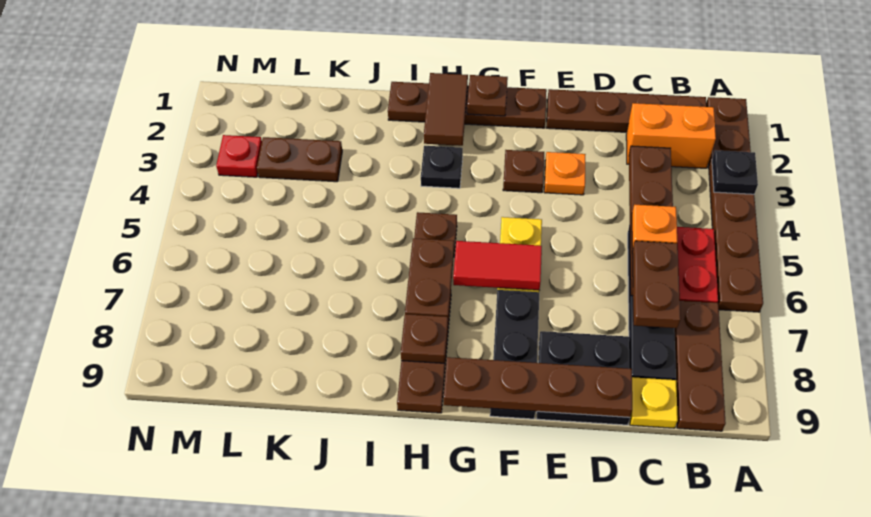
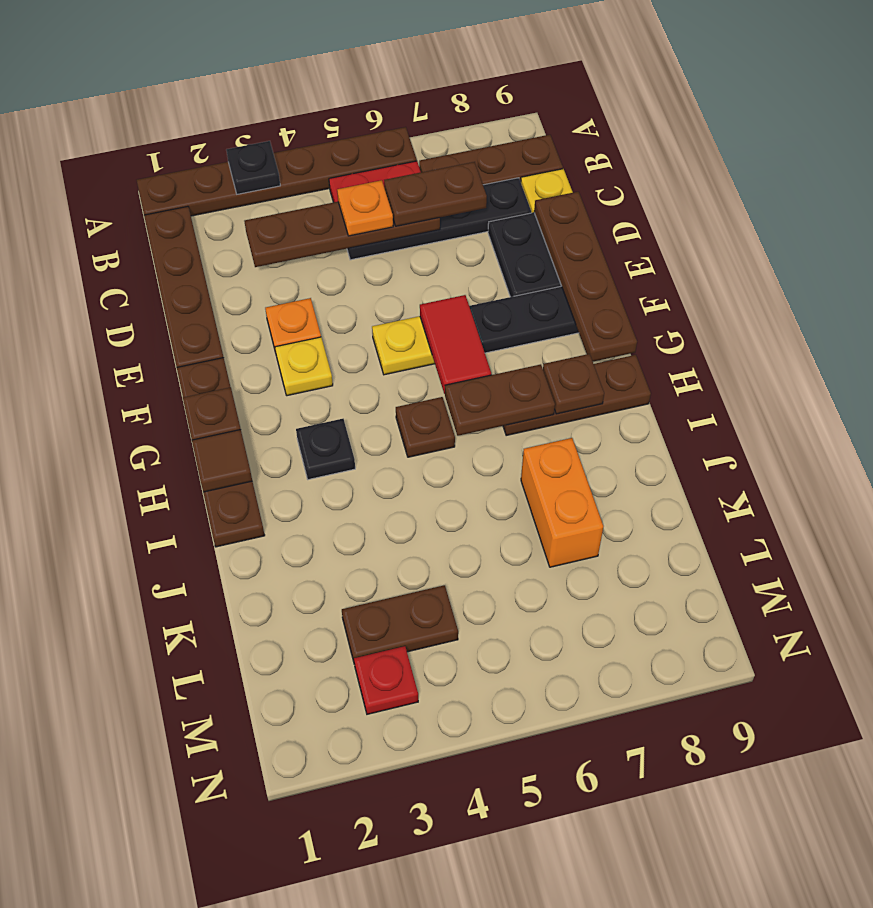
orange 1x2 brick [626,103,716,168] -> orange 1x2 brick moved to [521,438,603,567]
brown 1x1 plate [503,150,544,193] -> yellow 1x1 plate [275,337,333,396]
brown 1x2 tile [424,73,468,146] -> brown 1x1 tile [192,430,252,492]
brown 1x2 plate [257,137,342,182] -> brown 1x2 plate turned to [342,585,458,662]

